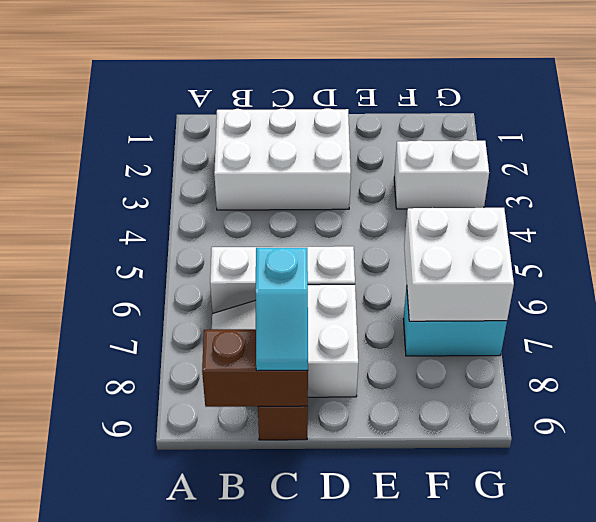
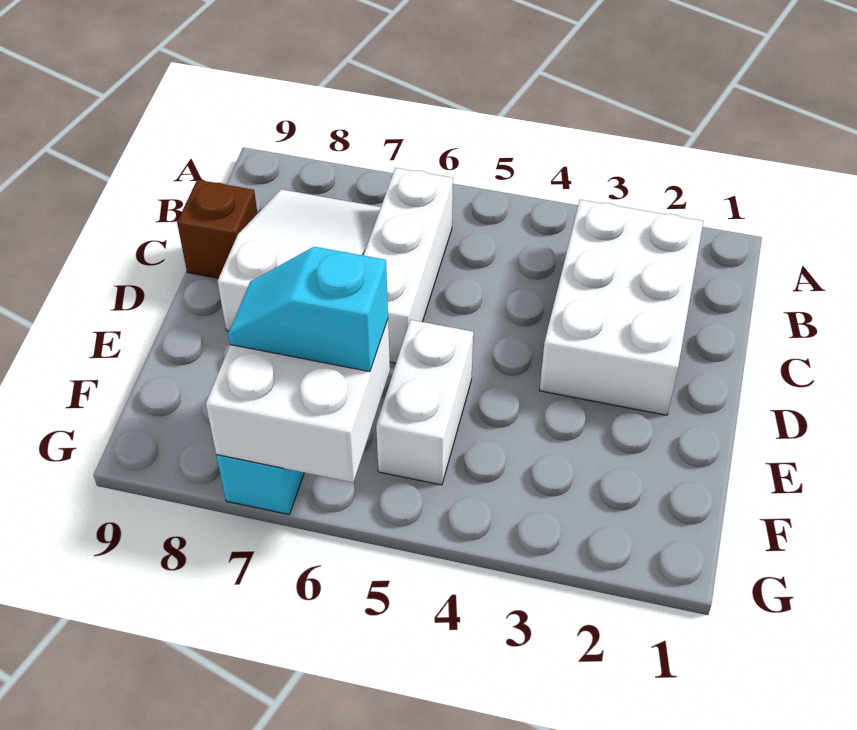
brown 1x2 brick [202,329,308,407] -> none
cyan 1x2 slope [256,248,308,371] -> cyan 1x2 slope moved to [228,247,388,372]
white 1x2 brick [394,140,489,209] -> white 1x2 brick moved to [376,320,473,485]

